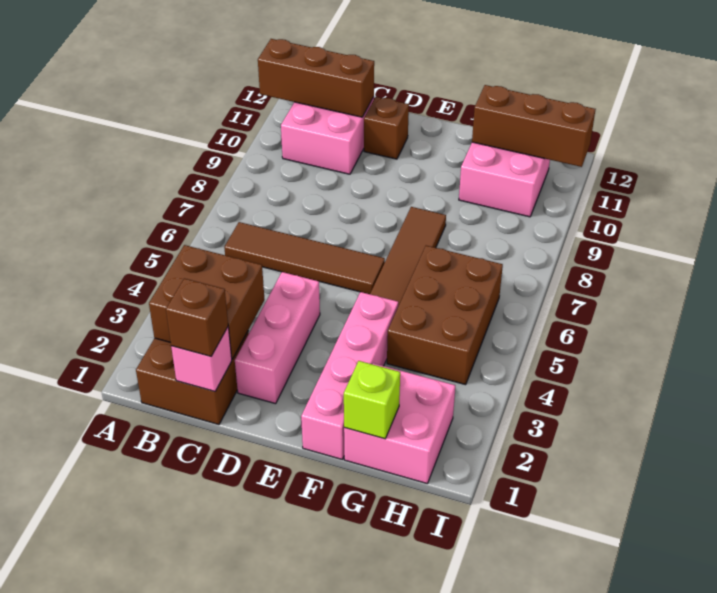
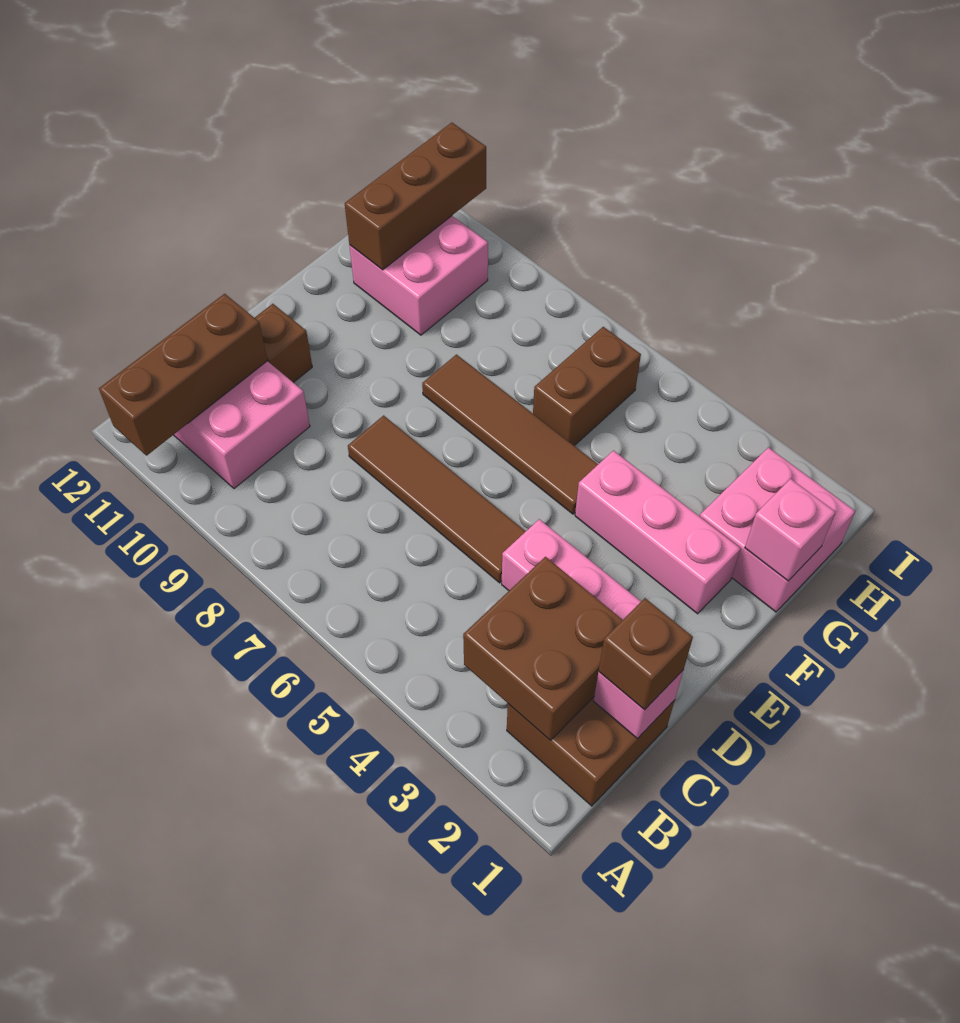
brown 1x4 tile [224,222,385,294] -> brown 1x4 tile turned to [348,415,526,583]
pink 1x4 brick [301,292,398,459] -> pink 1x3 brick [575,451,741,614]
lime 1x1 brick [344,361,400,439] -> pink 1x1 brick [745,479,835,581]
brown 2x3 brick [387,246,503,385] -> brown 1x2 brick [533,327,641,446]

